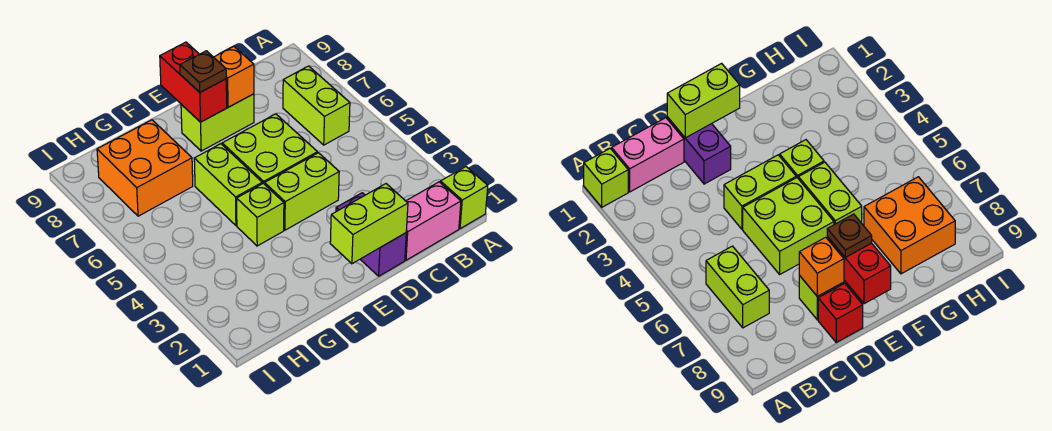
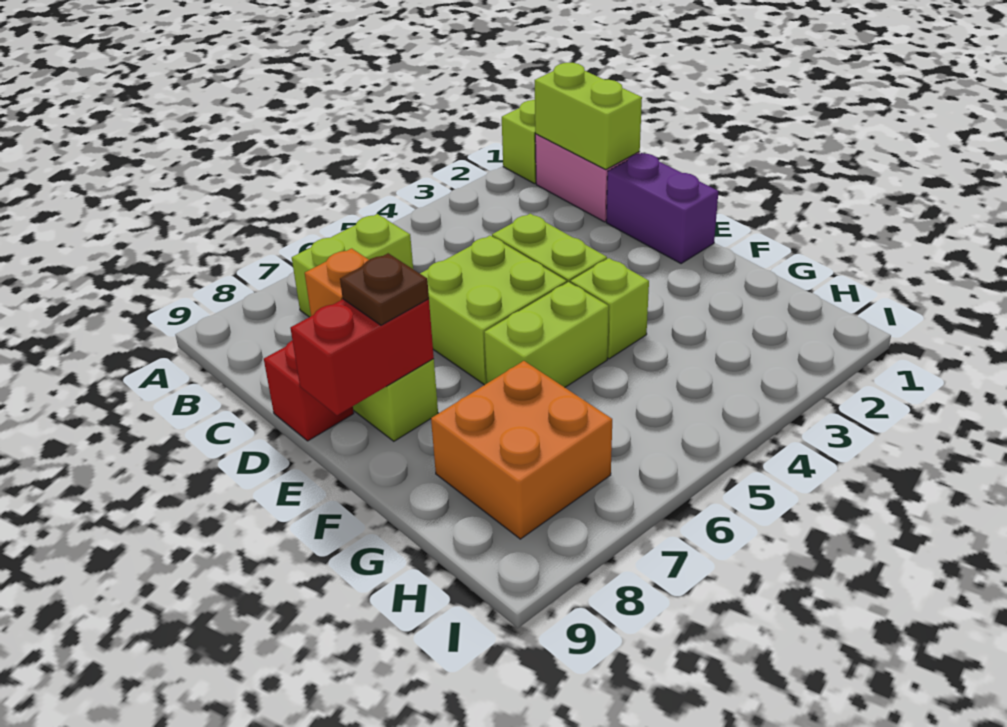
purple 1x2 brick [336,193,406,276] -> purple 1x2 brick turned to [606,153,718,264]
lime 1x2 brick [330,184,408,264] -> lime 1x2 brick moved to [535,63,642,170]

